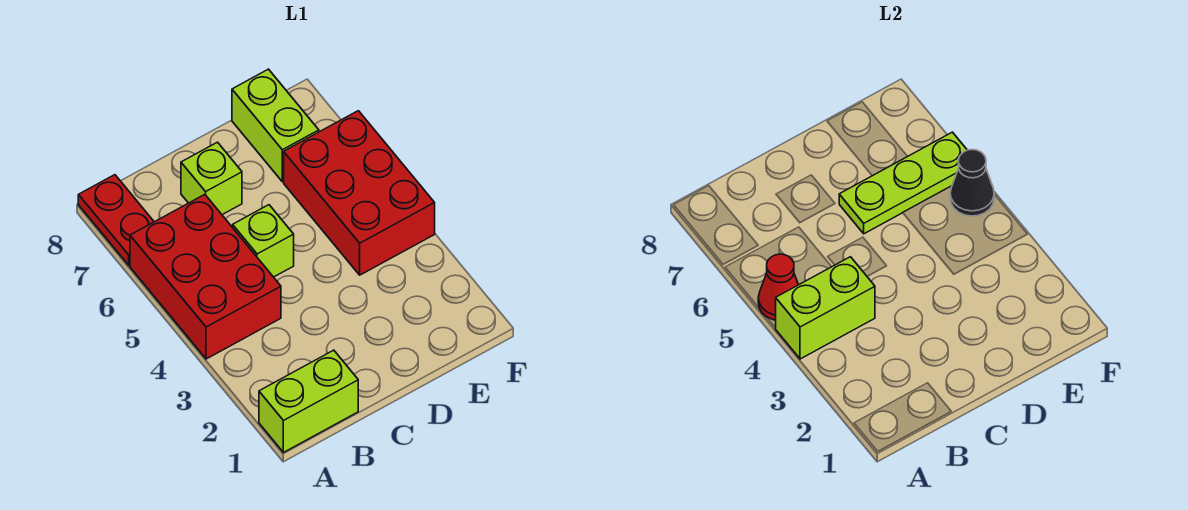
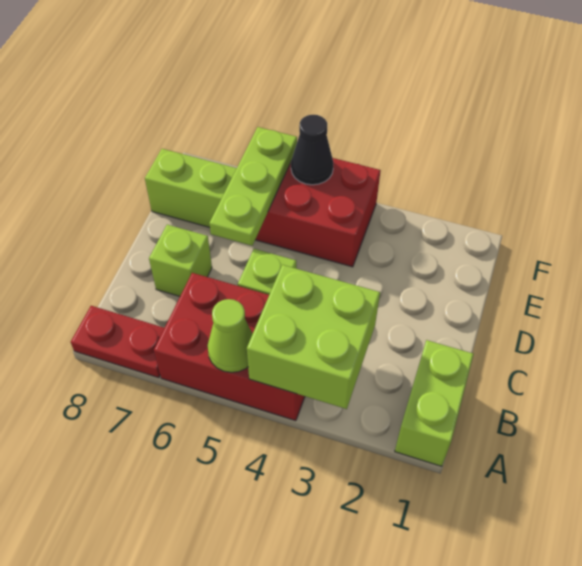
lime 1x2 brick [776,257,875,359] -> lime 2x2 brick [247,265,380,409]
red 1x1 cone [758,254,798,320] -> lime 1x1 cone [208,299,253,372]

